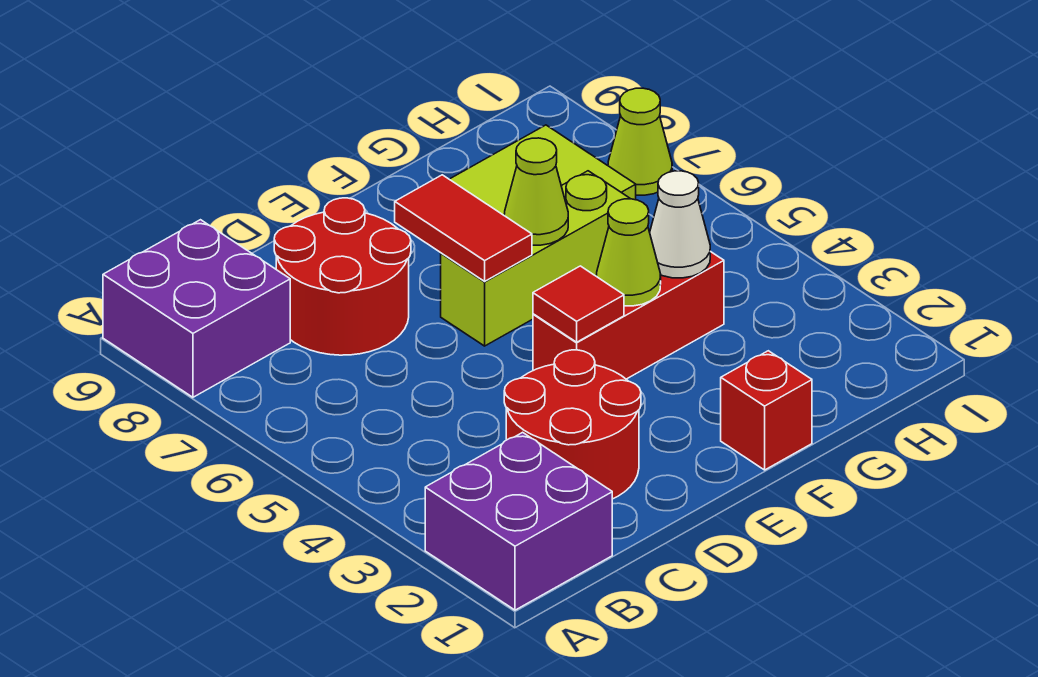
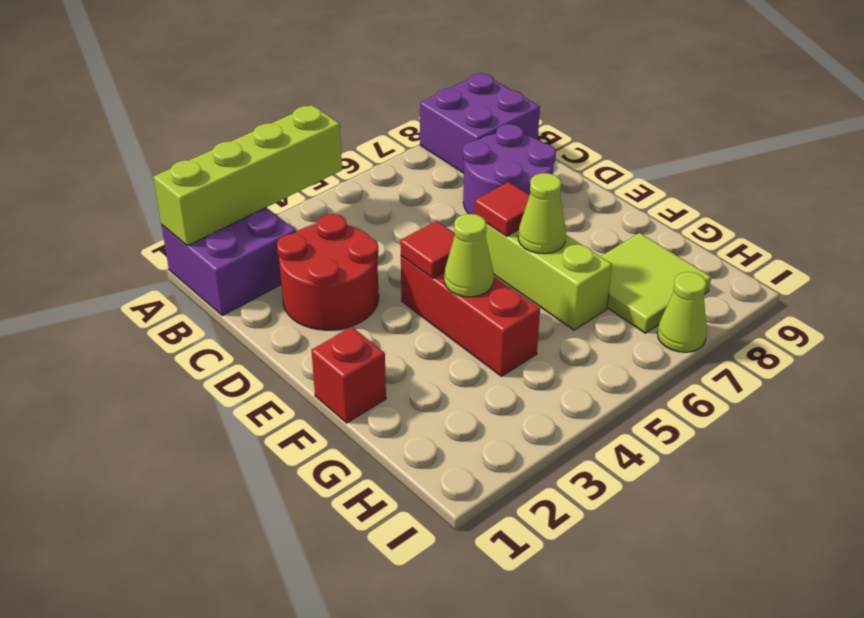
none -> lime 1x4 brick [154,105,342,246]
red 2x2 round brick [274,198,411,355] -> purple 2x2 round brick [463,124,556,214]
red 1x2 tile [395,175,532,281] -> red 1x1 tile [475,182,530,236]
white 1x1 cone [650,171,710,278] -> none

